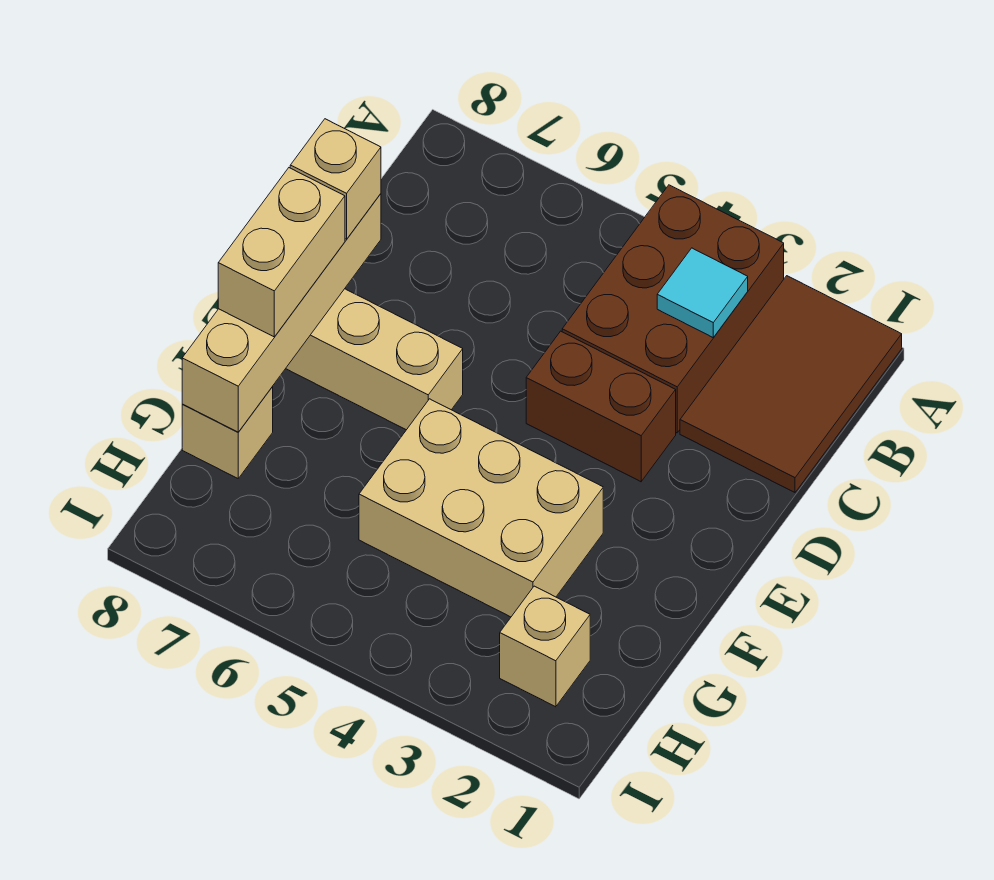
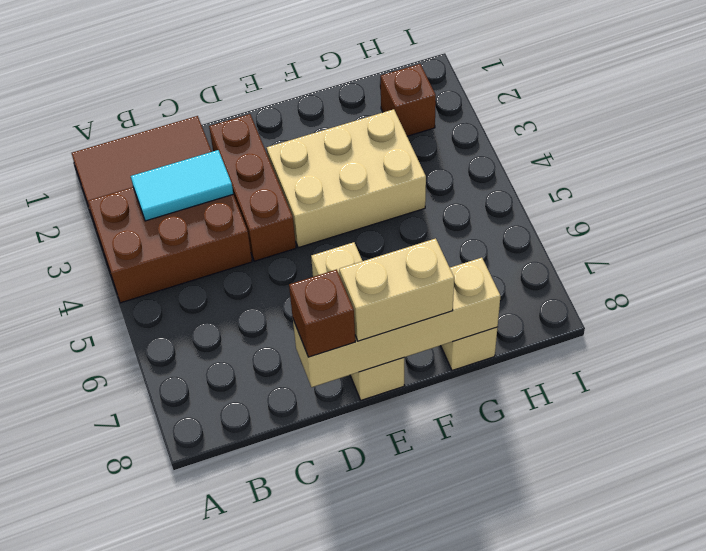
cyan 1x1 tile [657,248,748,338] -> cyan 1x2 tile [131,150,233,221]
brown 1x2 brick [526,331,676,482] -> brown 1x3 brick [209,114,296,261]
tan 1x1 brick [290,119,381,239] -> brown 1x1 brick [289,269,355,357]
tan 2x3 brick [359,399,603,617] -> tan 2x3 brick turned to [267,109,426,248]
tan 1x1 brick [500,586,590,707] -> brown 1x1 brick [380,64,436,136]

